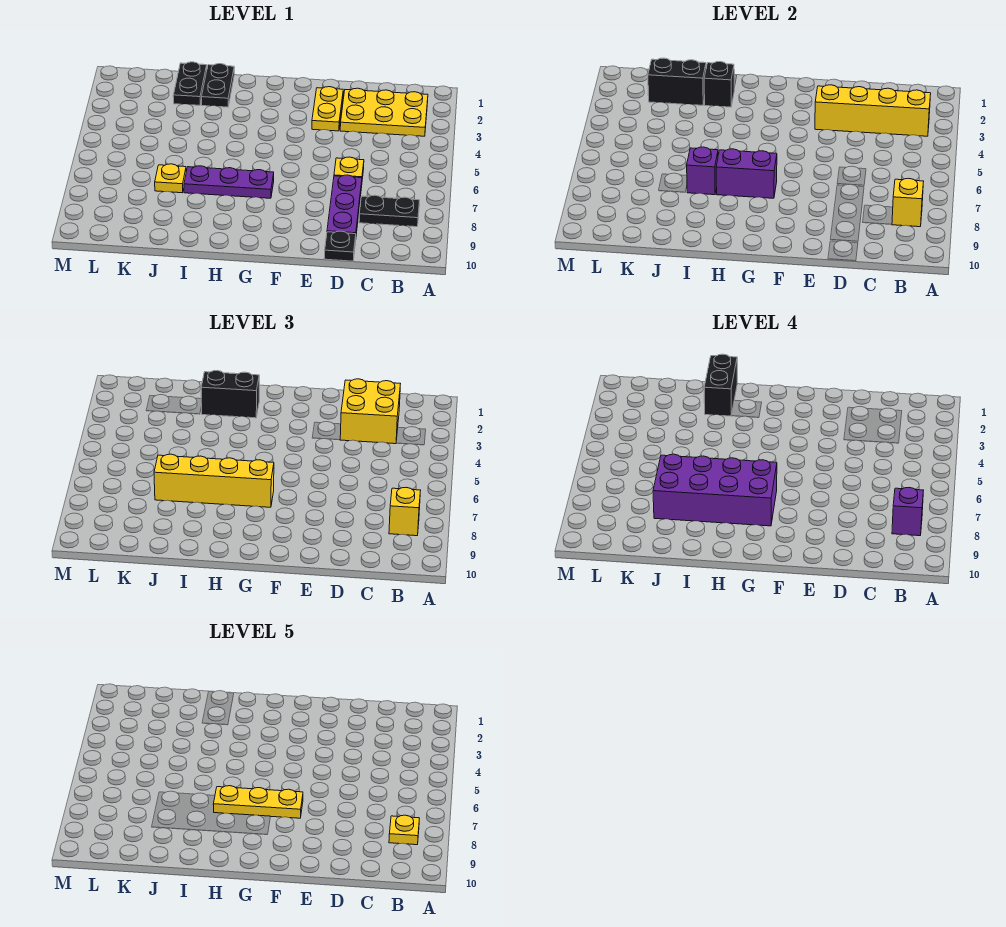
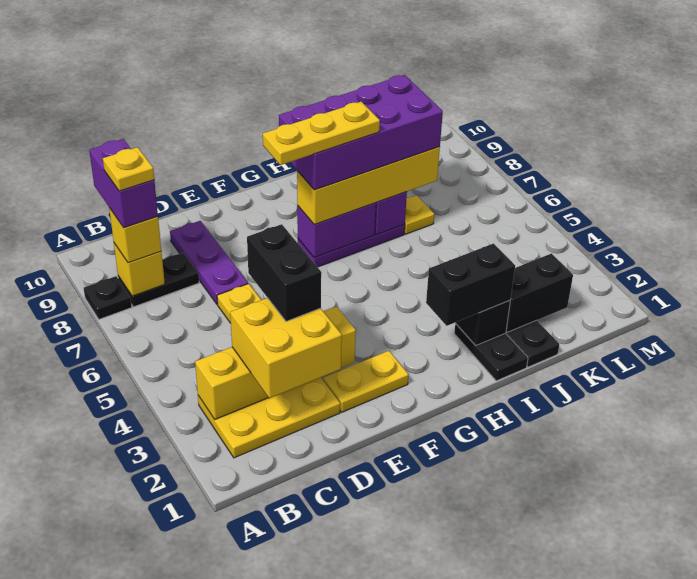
purple 1x1 brick [892,488,924,536] -> purple 1x2 brick [89,139,158,228]
black 1x1 plate [324,231,356,261] -> black 1x1 plate moved to [84,276,132,319]
yellow 1x2 plate [312,87,343,131] -> yellow 1x2 plate turned to [323,351,409,412]
black 1x2 brick [704,354,737,416] -> black 1x2 brick moved to [247,224,321,321]

